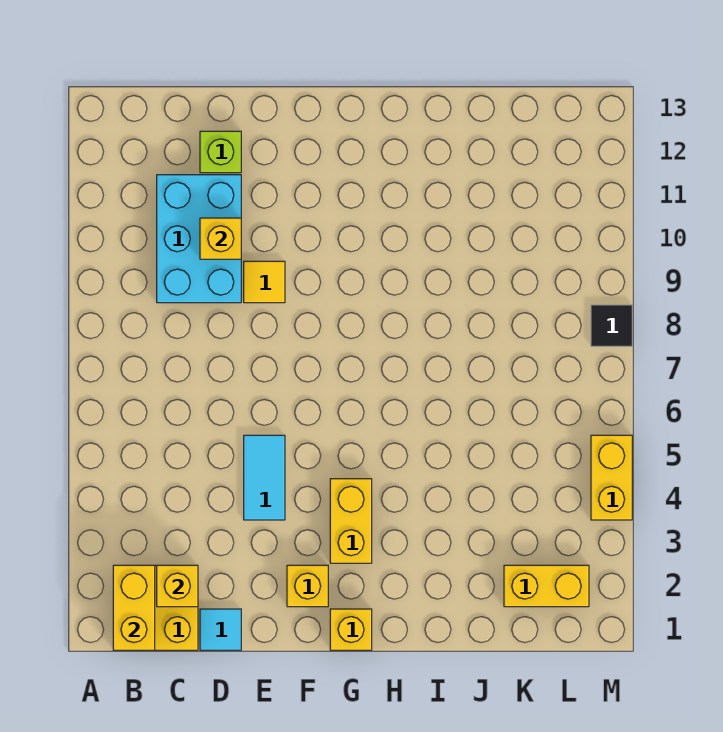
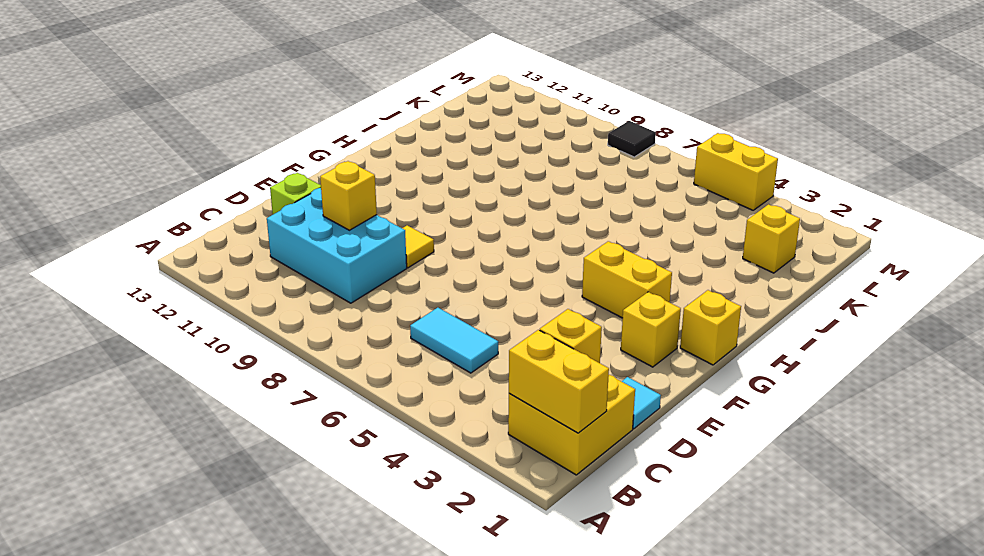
cyan 1x2 tile [244,435,285,520] -> cyan 1x2 tile moved to [410,308,498,373]
yellow 1x2 brick [504,565,589,607] -> yellow 1x1 brick [743,204,800,273]

